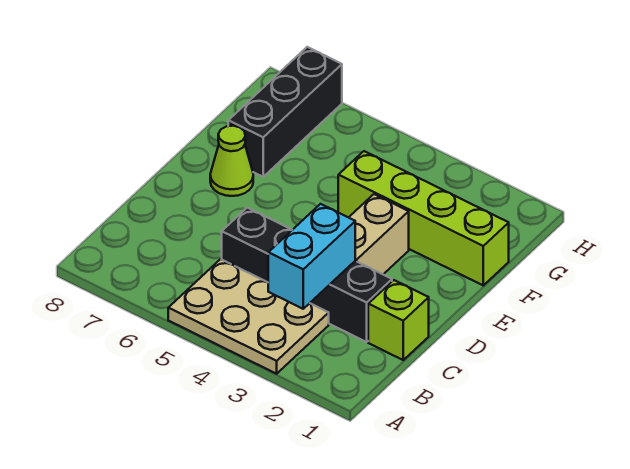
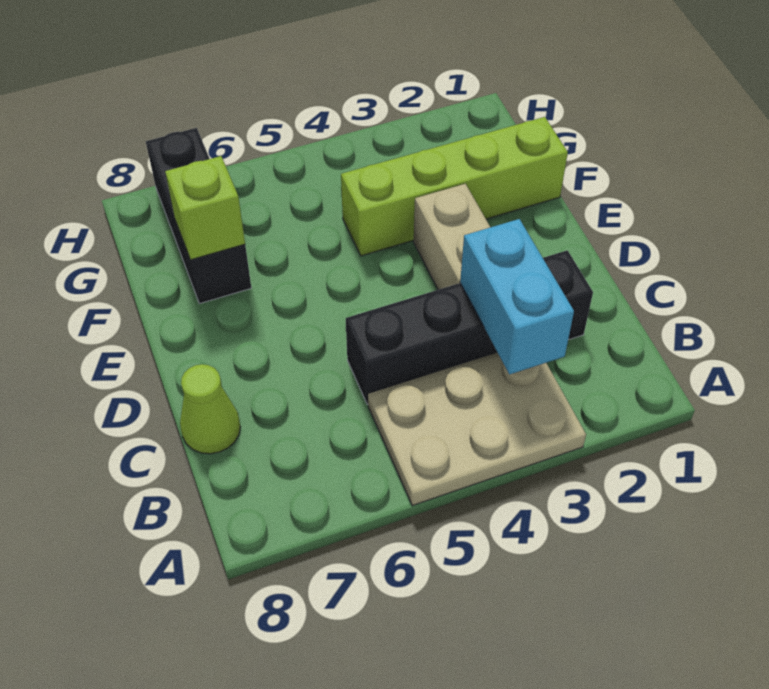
lime 1x1 brick [368,280,429,360] -> lime 1x1 brick moved to [165,156,245,260]
lime 1x1 cone [210,126,253,196] -> lime 1x1 cone moved to [180,364,240,454]

